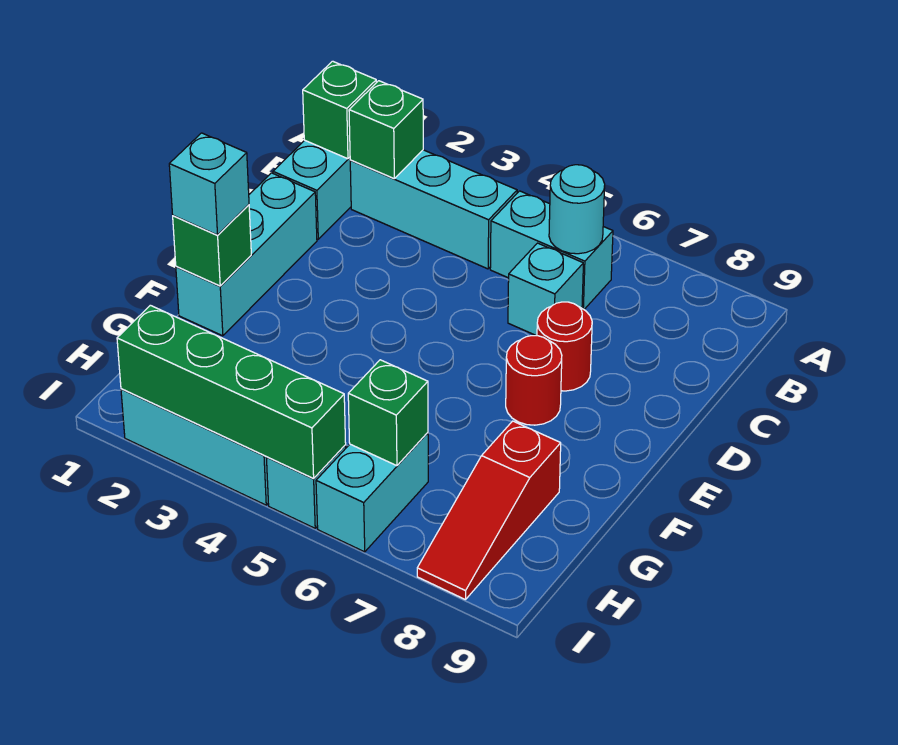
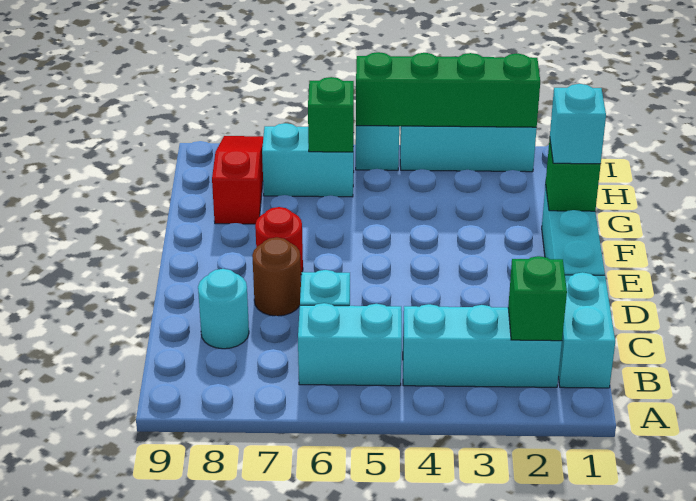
green 1x1 brick [303,61,376,159] -> none
cyan 1x1 round brick [549,165,605,254] -> cyan 1x1 round brick moved to [198,269,249,349]
red 1x1 round brick [537,302,592,391] -> brown 1x1 round brick [252,237,301,316]
cyan 1x2 brick [316,433,428,552] -> cyan 1x2 brick turned to [262,123,354,197]

